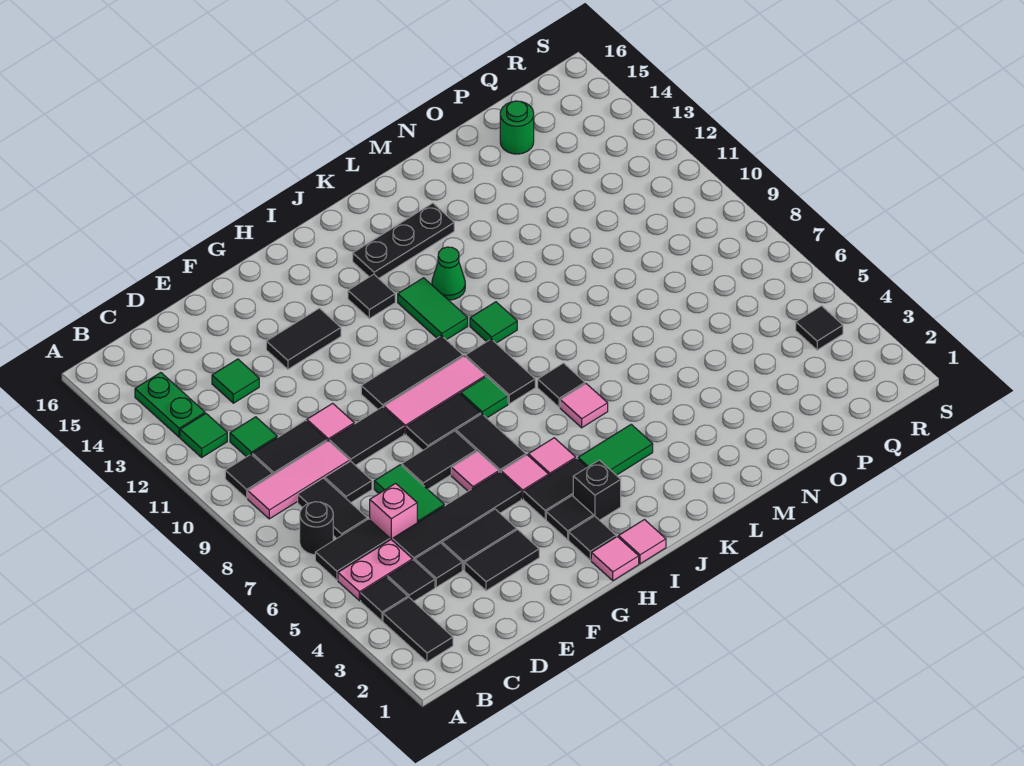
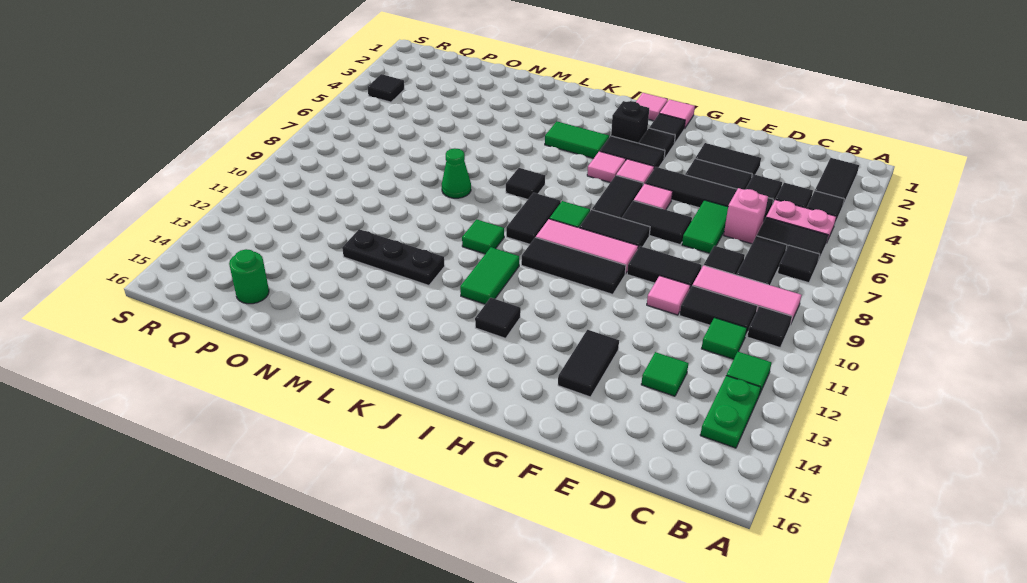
black 1x1 round brick [300,502,333,555] -> black 1x1 tile [778,245,820,283]
black 1x2 tile [266,308,341,369] -> black 1x2 tile turned to [558,330,619,397]
black 1x3 plate [353,203,454,278] -> black 1x3 plate moved to [342,229,445,285]
pink 1x1 tile [560,384,608,428] -> none
green 1x1 cone [432,247,465,300] -> green 1x1 cone moved to [442,148,471,198]

